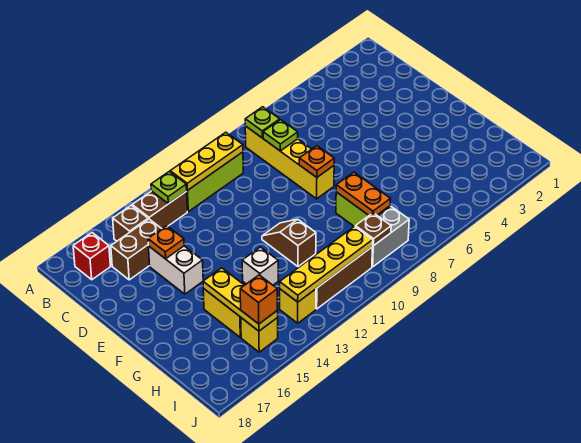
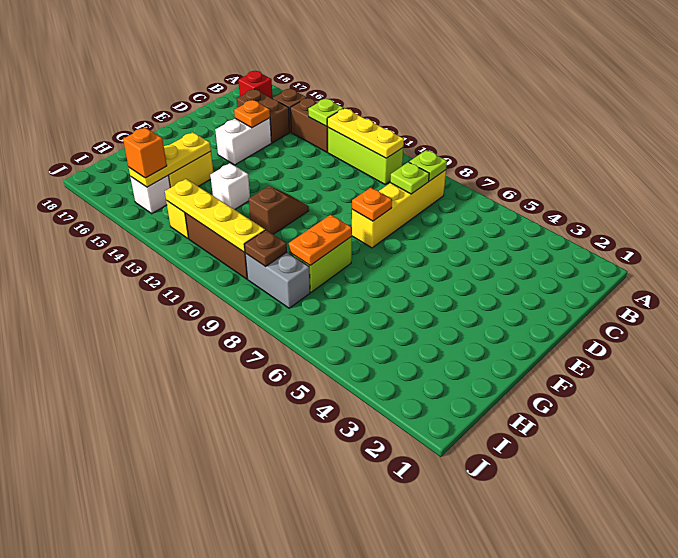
yellow 1x1 brick [241,318,278,352] -> white 1x1 brick [130,176,170,214]

